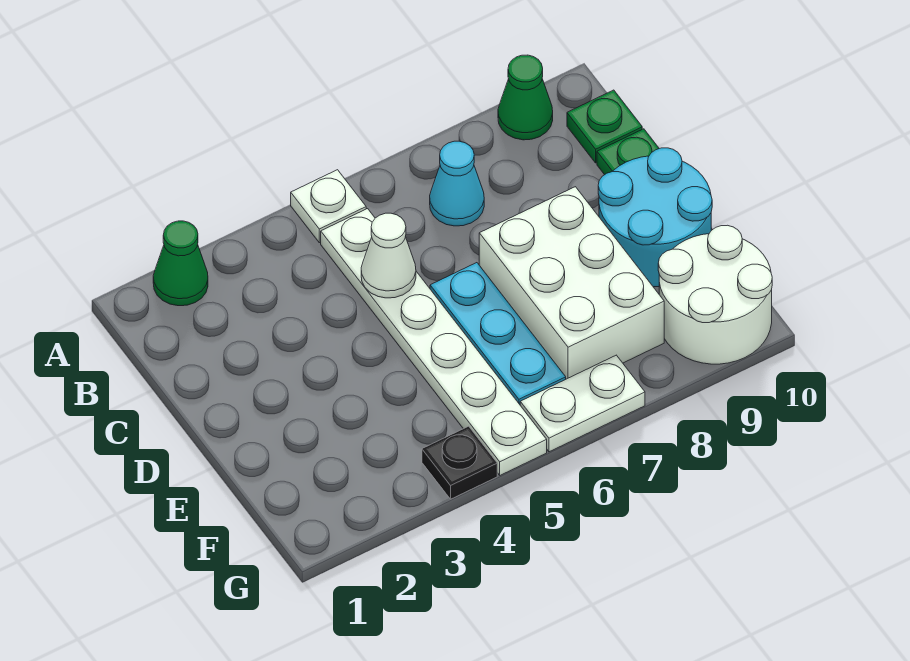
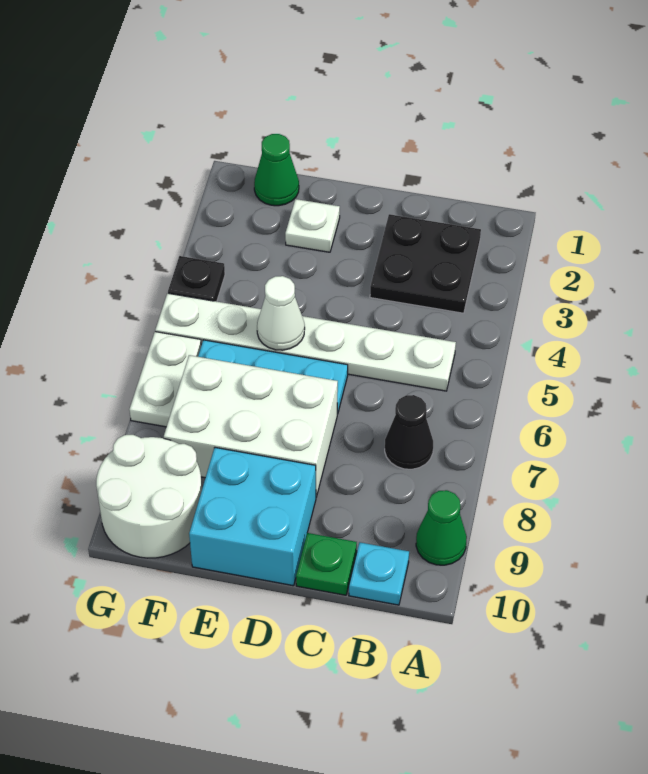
green 1x1 cone [153,221,208,306] -> green 1x1 cone moved to [254,134,299,206]
white 1x1 plate [291,170,366,243] -> white 1x1 plate moved to [285,199,340,252]
none -> black 2x2 plate [370,214,481,313]
cyan 1x1 cone [430,141,484,226] -> black 1x1 cone [385,395,433,469]
green 1x1 plate [567,90,642,163] -> cyan 1x1 plate [349,542,409,605]
white 1x1 cone [361,213,416,298] -> white 1x1 cone moved to [257,276,305,350]
cyan 2x2 round brick [598,148,712,287] -> cyan 2x2 brick [189,447,316,586]

